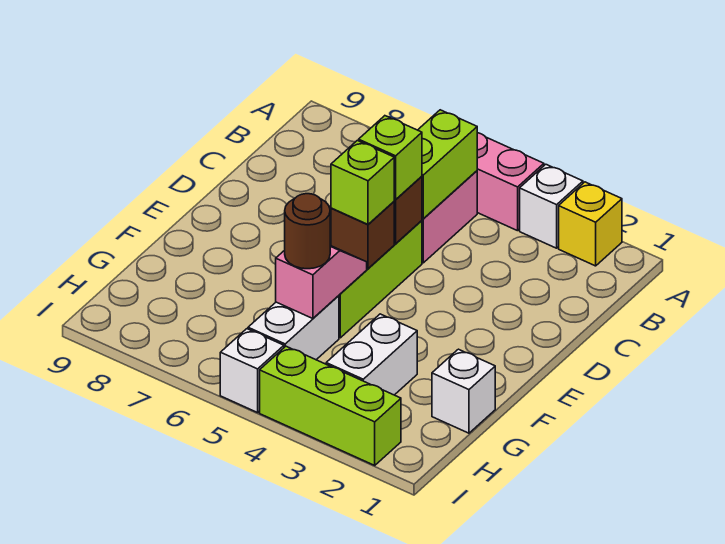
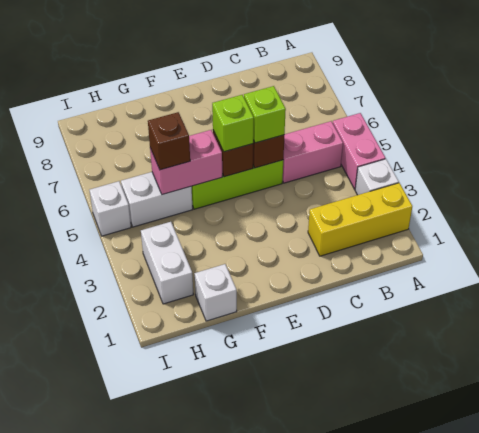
yellow 1x1 brick [559,182,622,266] -> yellow 1x3 brick [308,183,412,256]
lime 1x2 brick [418,110,477,219] -> none
pink 1x2 slope [276,246,367,319] -> pink 1x2 brick [150,130,222,195]
white 1x2 brick [326,314,417,395] -> white 1x2 brick turned to [141,222,193,304]
brown 1x1 round brick [285,194,330,269] -> brown 1x1 brick [148,112,190,170]
lime 1x3 brick [260,346,401,465] -> none

